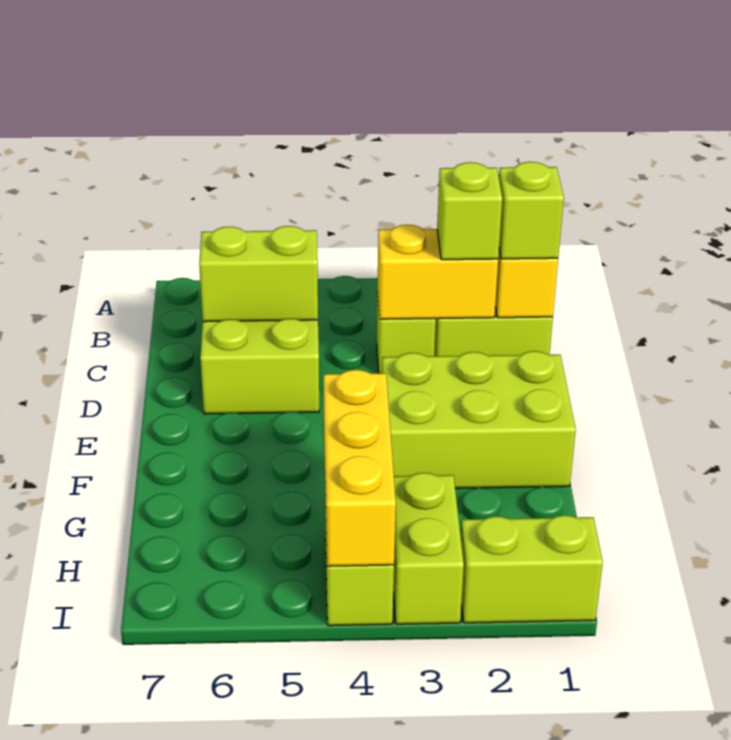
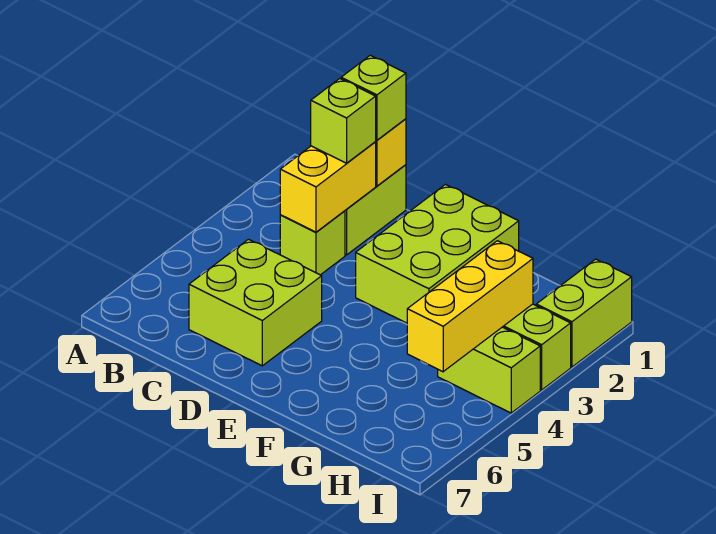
lime 1x2 brick [199,226,318,322] -> none
yellow 1x3 brick [324,370,396,566] -> yellow 1x3 brick turned to [407,241,533,372]

